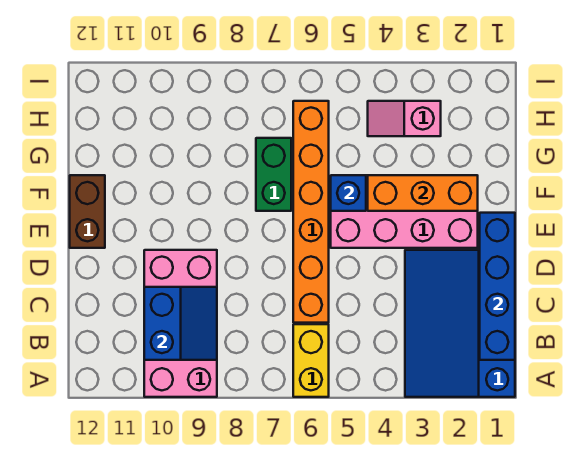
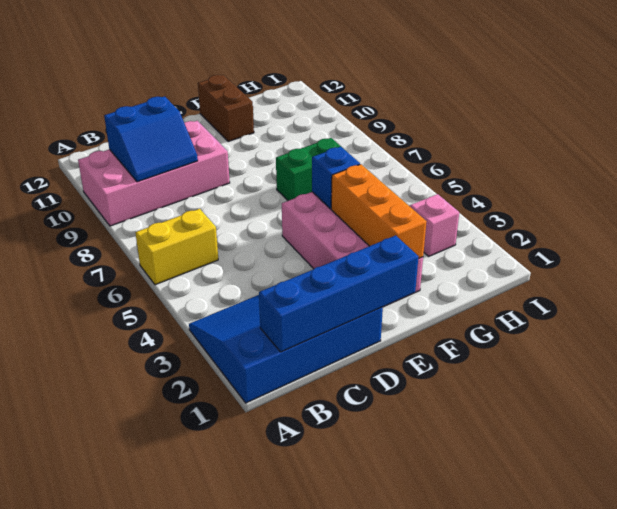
orange 1x6 brick [293,101,329,323] -> none
brown 1x2 brick [70,175,105,248] -> brown 1x2 brick turned to [198,75,254,141]

